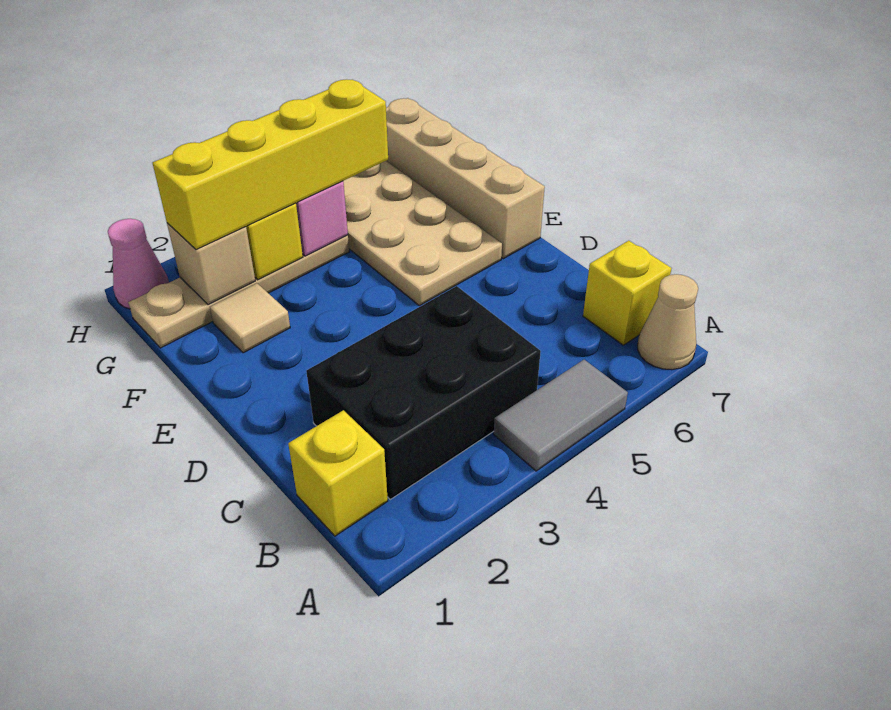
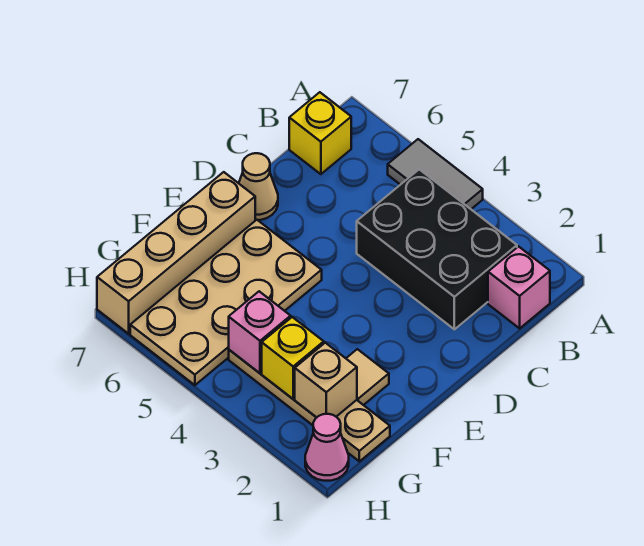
tan 1x1 cone [637,274,698,370] -> tan 1x1 cone moved to [239,153,278,220]
yellow 1x1 brick [288,410,388,536] -> pink 1x1 brick [488,246,550,328]
yellow 1x4 brick [153,80,388,250] -> none

